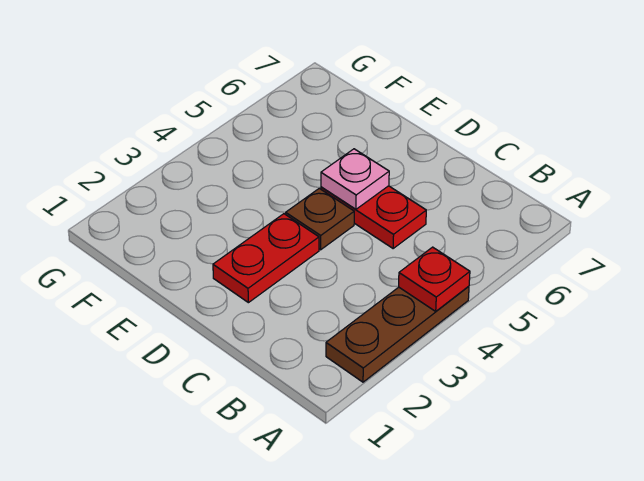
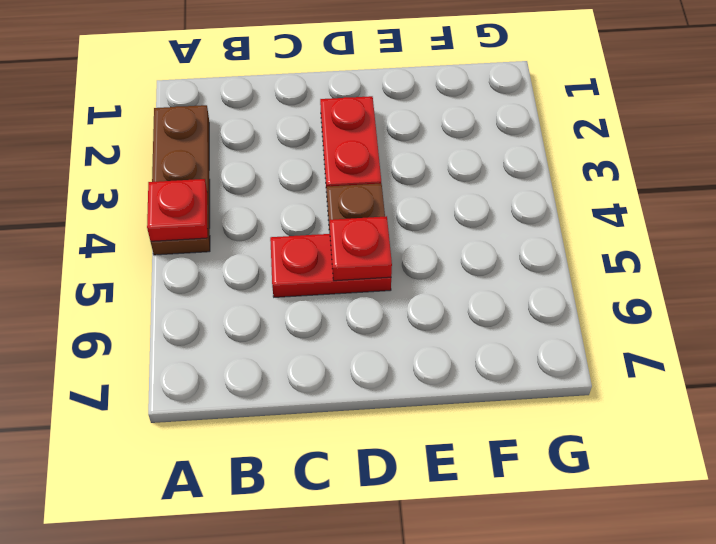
pink 1x1 plate [321,149,389,209] -> red 1x1 plate [330,216,392,281]

